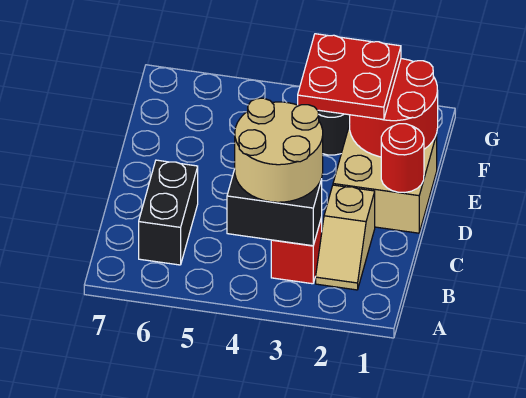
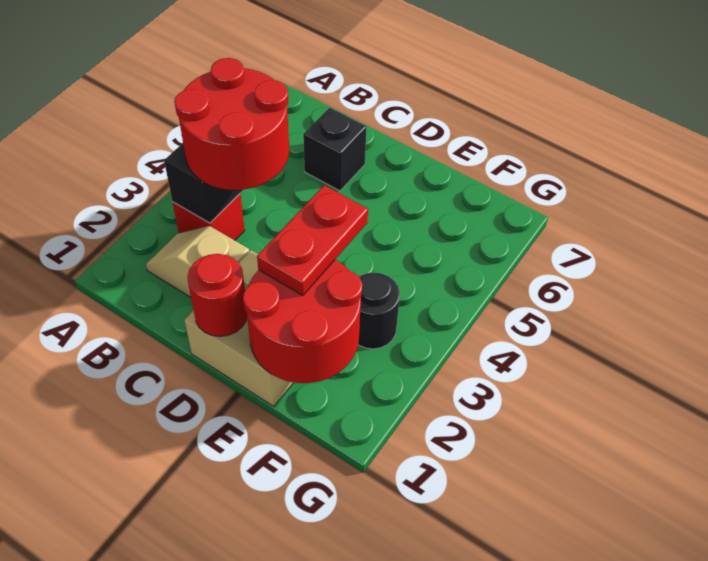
tan 2x2 round brick [235,98,323,202] -> red 2x2 round brick [174,58,289,190]
black 1x2 brick [139,160,198,265] -> black 1x1 brick [303,108,367,191]
red 2x2 plate [298,34,401,120] -> red 1x2 plate [257,185,368,296]

